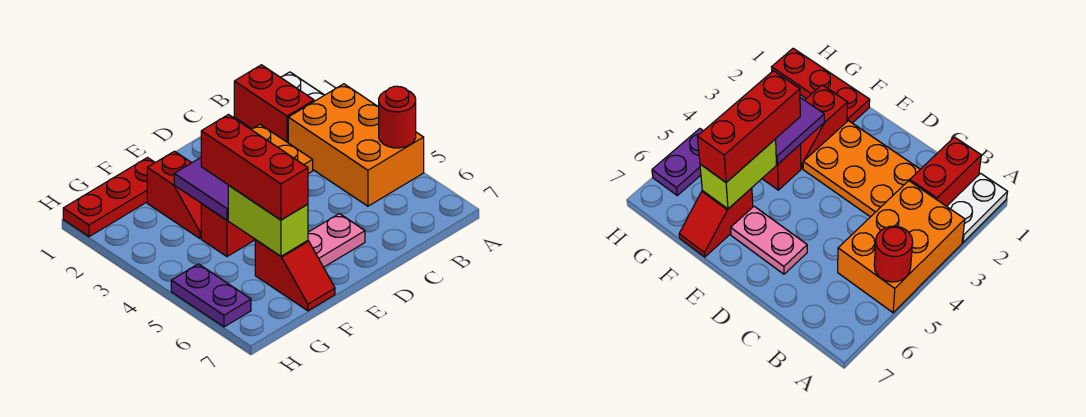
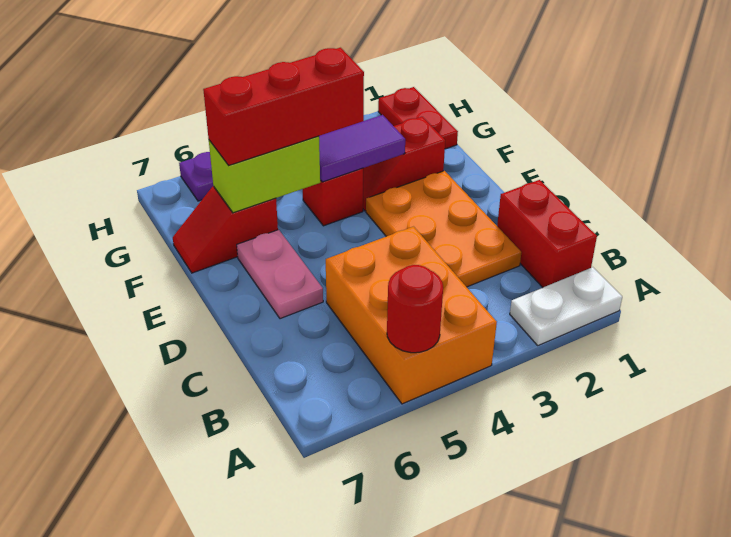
orange 2x3 brick [288,84,424,206] -> orange 2x3 brick turned to [326,227,497,404]
red 1x2 brick [234,65,314,143] -> red 1x2 brick turned to [497,180,597,287]
red 1x3 plate [63,158,155,237] -> red 1x2 plate [378,87,458,149]

